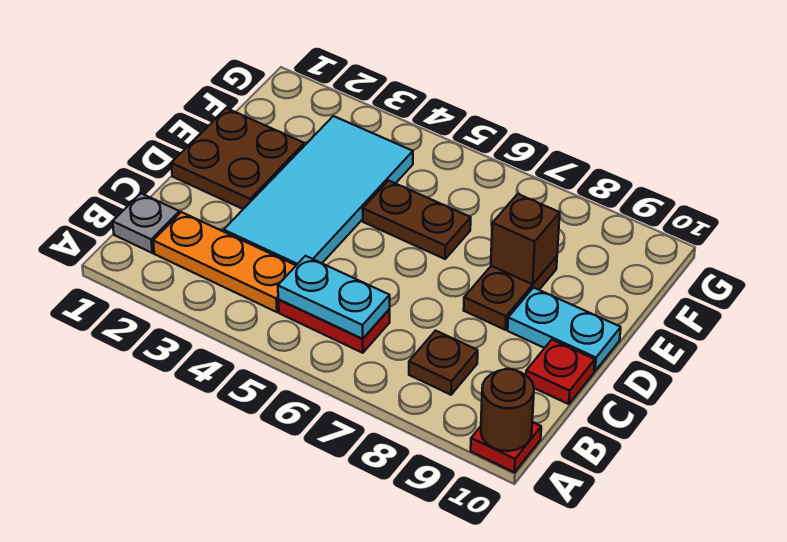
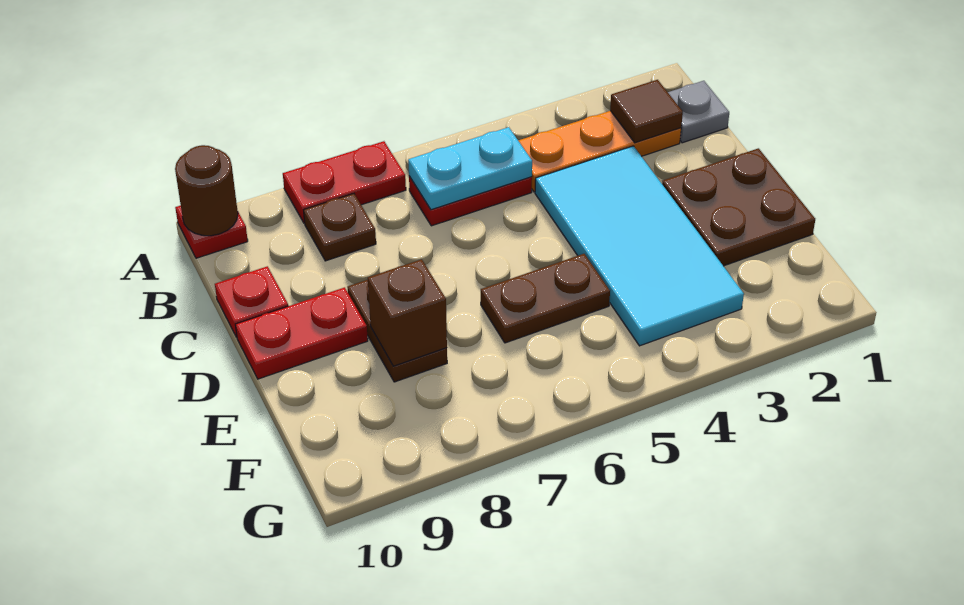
none -> red 1x2 plate [283,141,406,223]
none -> brown 1x1 tile [610,80,683,143]
cyan 1x2 plate [508,288,621,371] -> red 1x2 plate [235,287,368,379]

